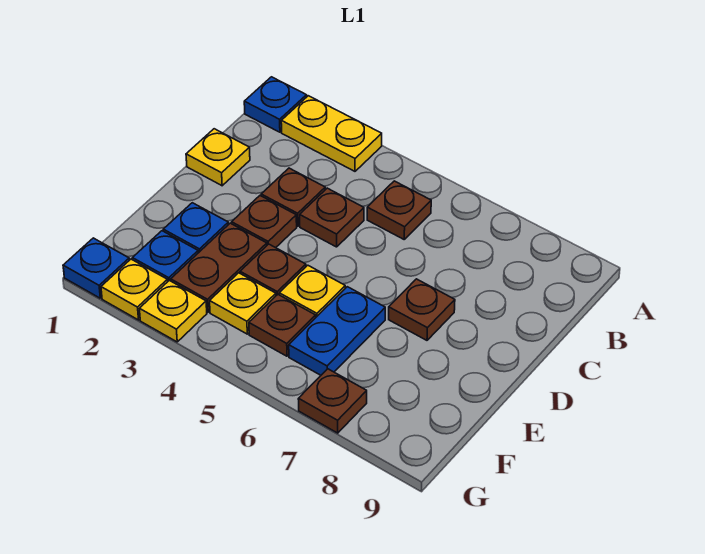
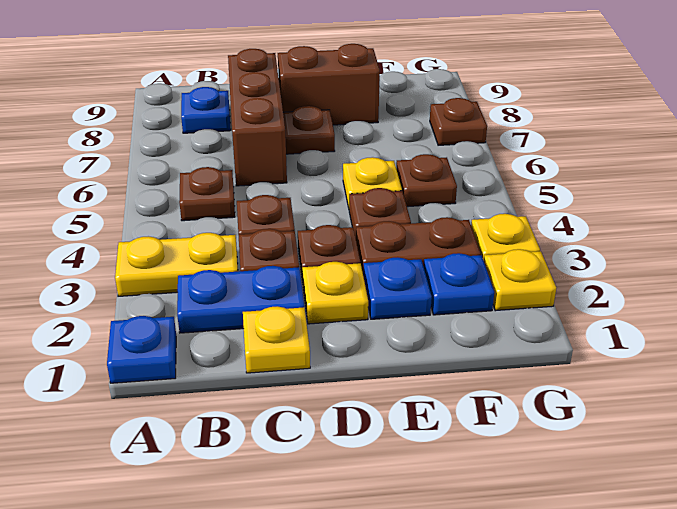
yellow 1x2 plate [281,96,382,171] -> yellow 1x2 plate turned to [115,233,238,296]
none -> brown 1x3 brick [228,49,287,186]
none -> brown 1x2 brick [278,44,380,125]
blue 1x2 plate [289,287,385,375] -> blue 1x2 plate moved to [177,266,304,333]
yellow 1x1 plate [210,273,276,334] -> yellow 1x1 plate moved to [302,262,368,324]
blue 1x1 plate [63,238,129,298] -> blue 1x1 plate moved to [181,87,231,133]

